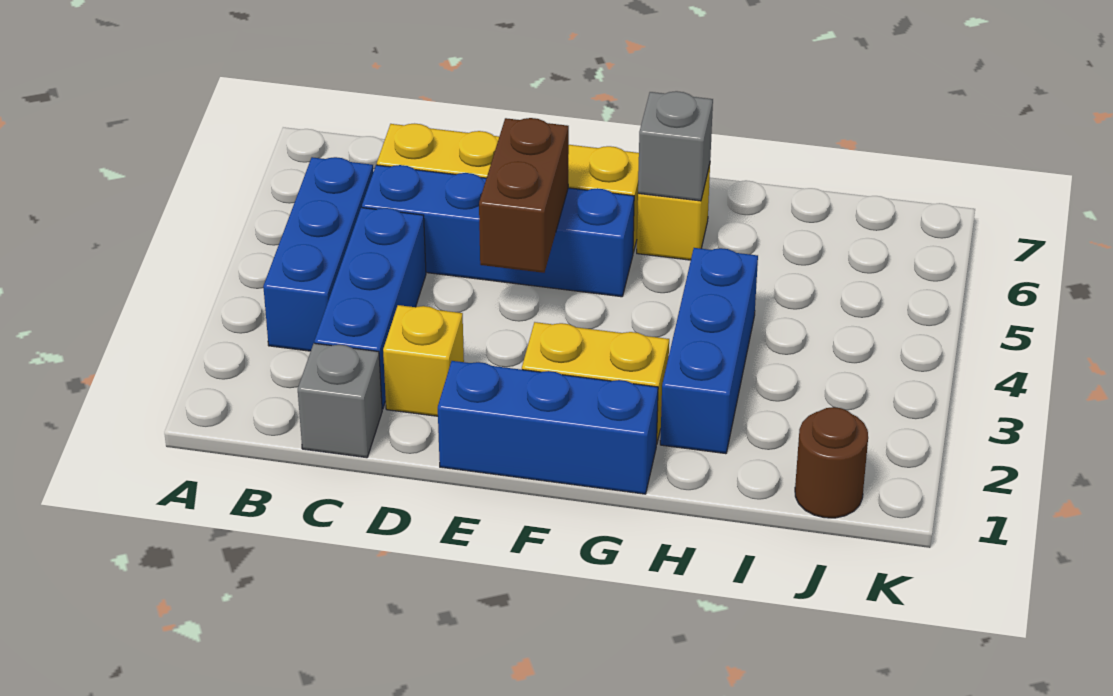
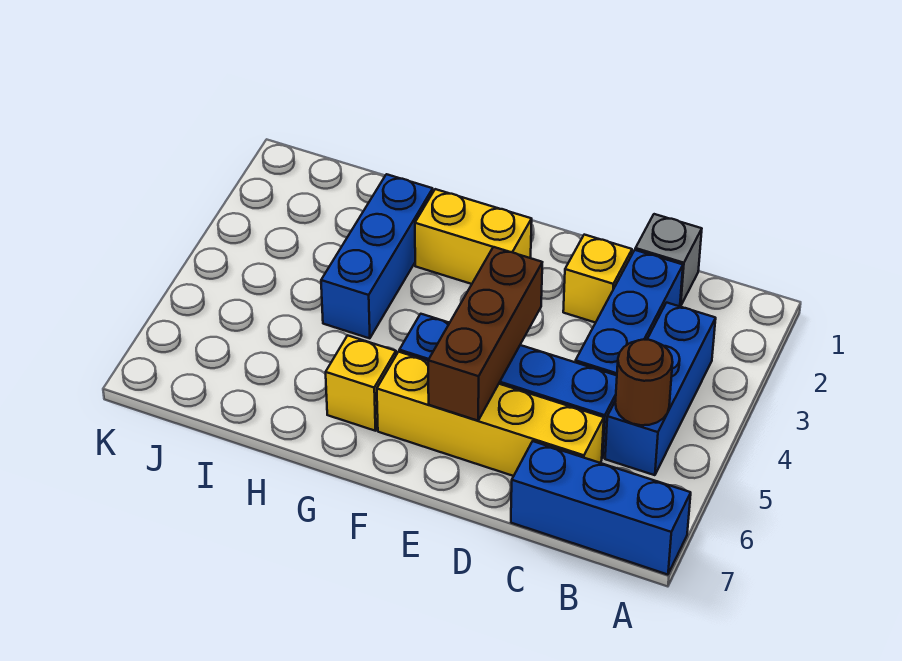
blue 1x3 brick [438,361,658,494] -> blue 1x3 brick moved to [511,441,691,575]
brown 1x2 brick [479,118,569,273] -> brown 1x3 brick [428,247,542,421]
grey 1x1 brick [638,91,713,201] -> none
brown 1x1 round brick [795,407,868,518] -> brown 1x1 round brick moved to [615,339,673,425]

